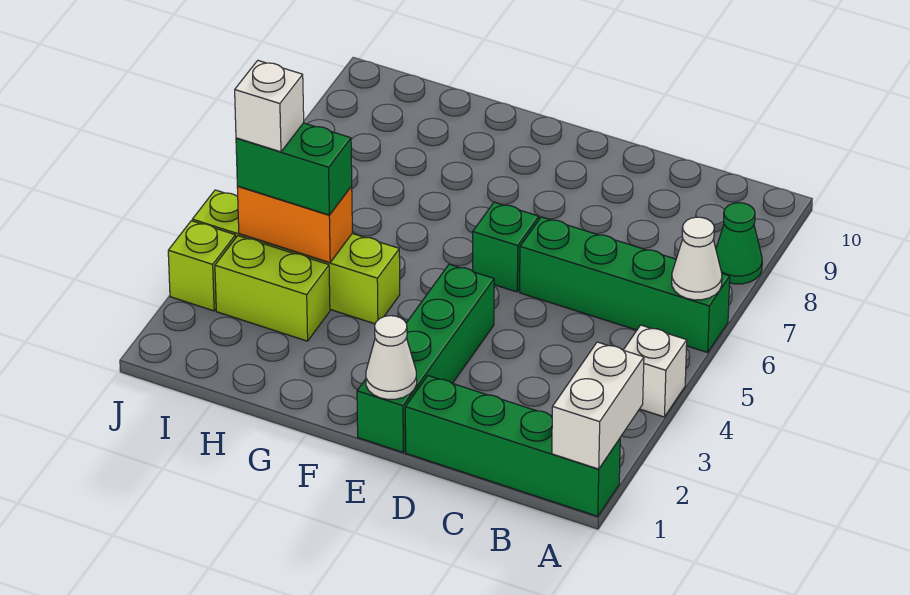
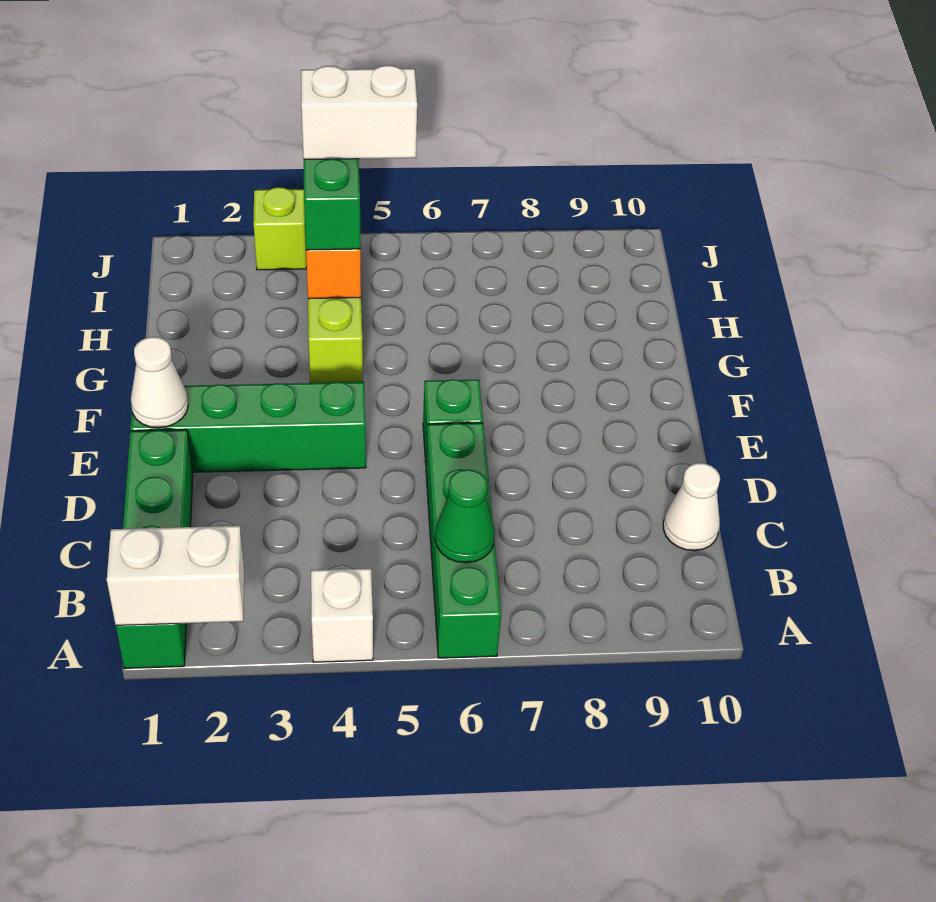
white 1x1 cone [672,217,722,300] -> white 1x1 cone moved to [663,463,720,551]
green 1x1 cone [716,203,762,284] -> green 1x1 cone moved to [435,470,495,563]
lime 1x2 brick [215,236,330,341] -> none
white 1x1 brick [235,61,304,152] -> white 1x2 brick [301,65,417,159]

